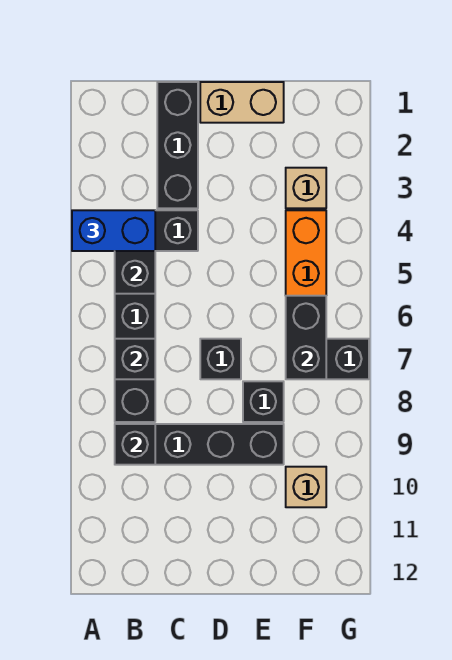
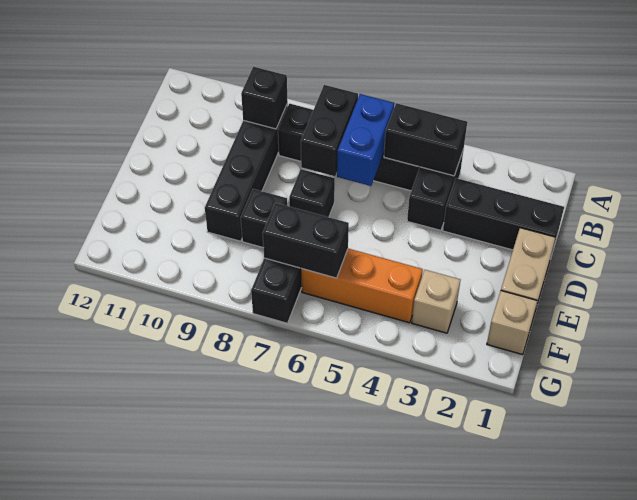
blue 1x2 brick [72,210,155,251] -> blue 1x2 brick moved to [337,94,394,186]
black 1x1 brick [115,339,155,379] -> black 1x2 brick [301,85,358,176]
tan 1x1 brick [286,467,326,507] -> tan 1x1 brick moved to [487,291,537,355]

